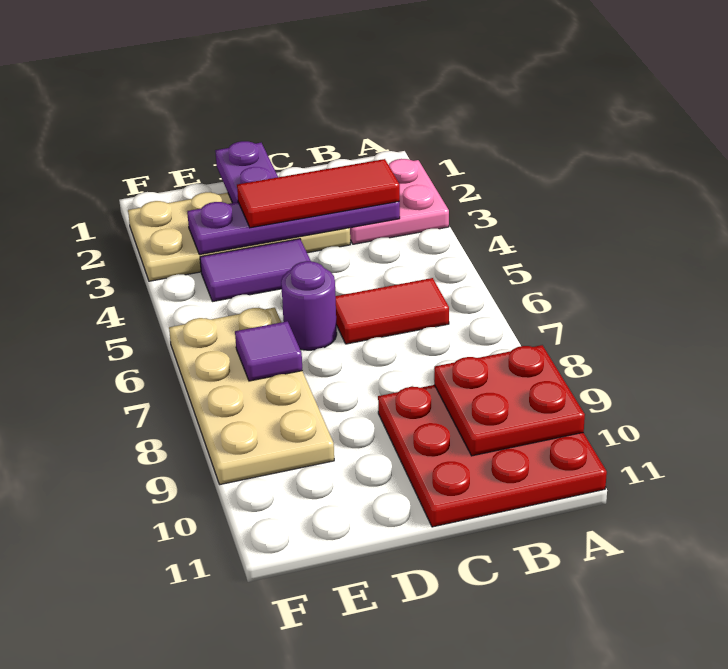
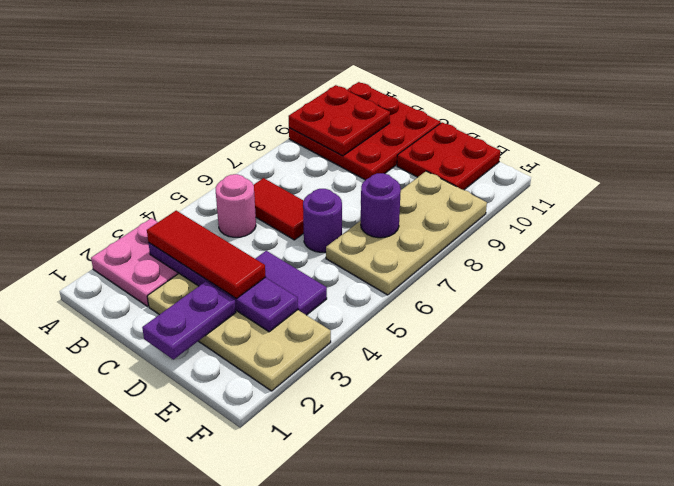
none -> pink 1x1 round brick [216,174,256,237]
none -> red 2x2 plate [397,122,500,190]
purple 1x1 tile [235,321,303,381] -> purple 1x1 round brick [361,173,401,238]

